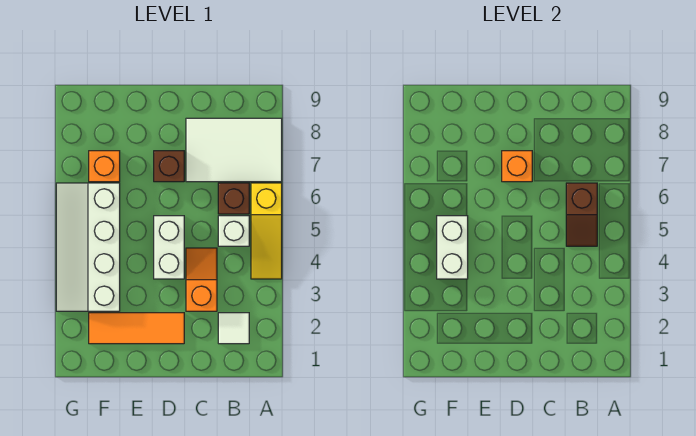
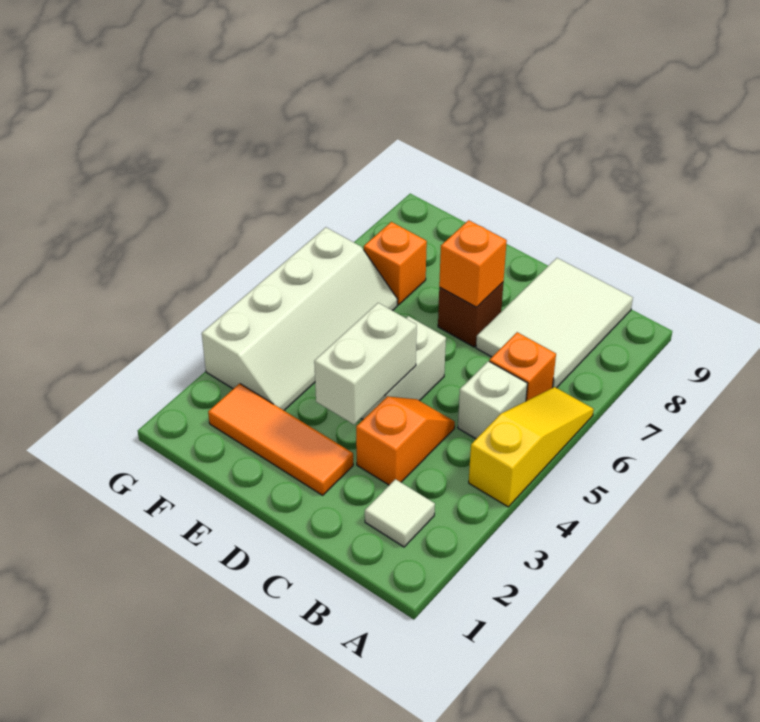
yellow 1x3 slope [251,183,282,279] -> yellow 1x3 slope turned to [469,387,594,507]
white 2x3 tile [186,118,282,182] -> white 2x3 tile turned to [476,258,633,388]
brown 1x2 slope [566,183,597,246] -> none
brown 1x1 brick [218,183,249,214] -> orange 1x1 brick [489,332,556,401]
white 2x4 slope [56,183,120,311] -> white 2x4 slope turned to [202,227,398,410]
white 1x2 brick [437,216,468,279] -> white 1x2 brick moved to [314,303,417,424]

